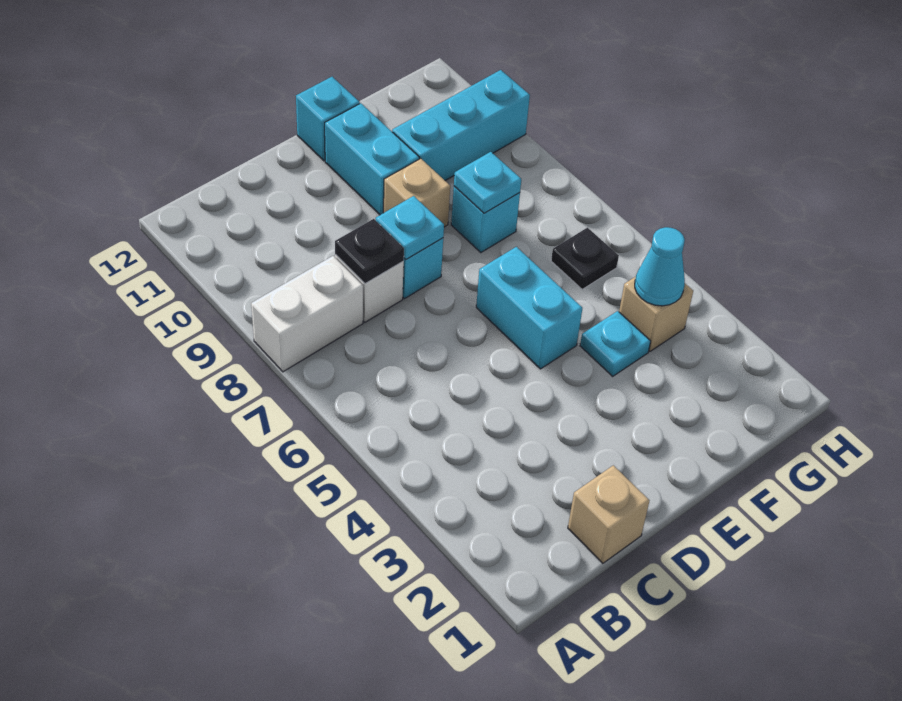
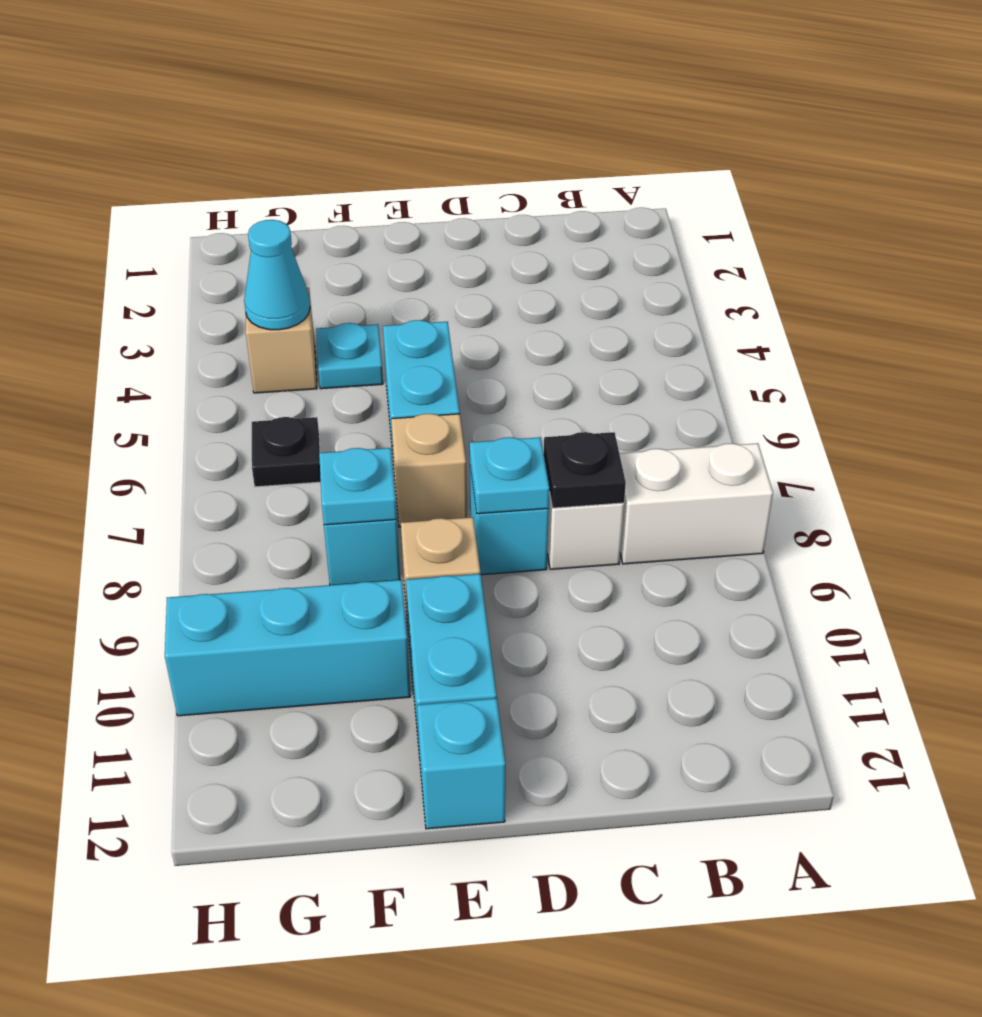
tan 1x1 brick [568,465,649,563] -> tan 1x1 brick moved to [391,414,467,527]

